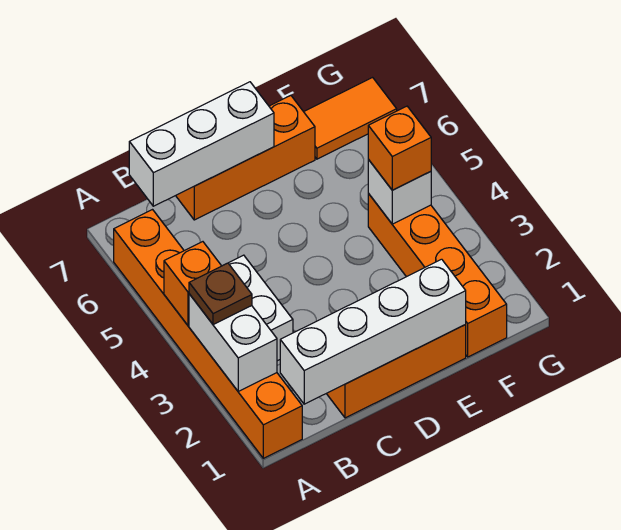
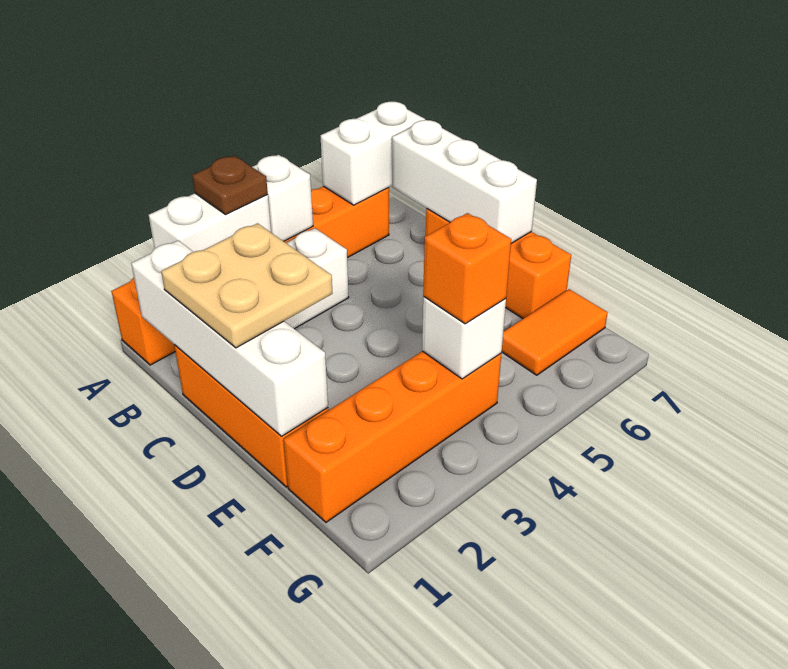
orange 1x1 brick [164,242,221,325] -> white 1x1 brick [253,155,313,241]
none -> white 1x2 brick [320,101,425,205]
none -> tan 2x2 plate [161,223,332,348]
orange 1x2 tile [304,78,397,159] -> orange 1x2 tile turned to [502,289,608,375]

